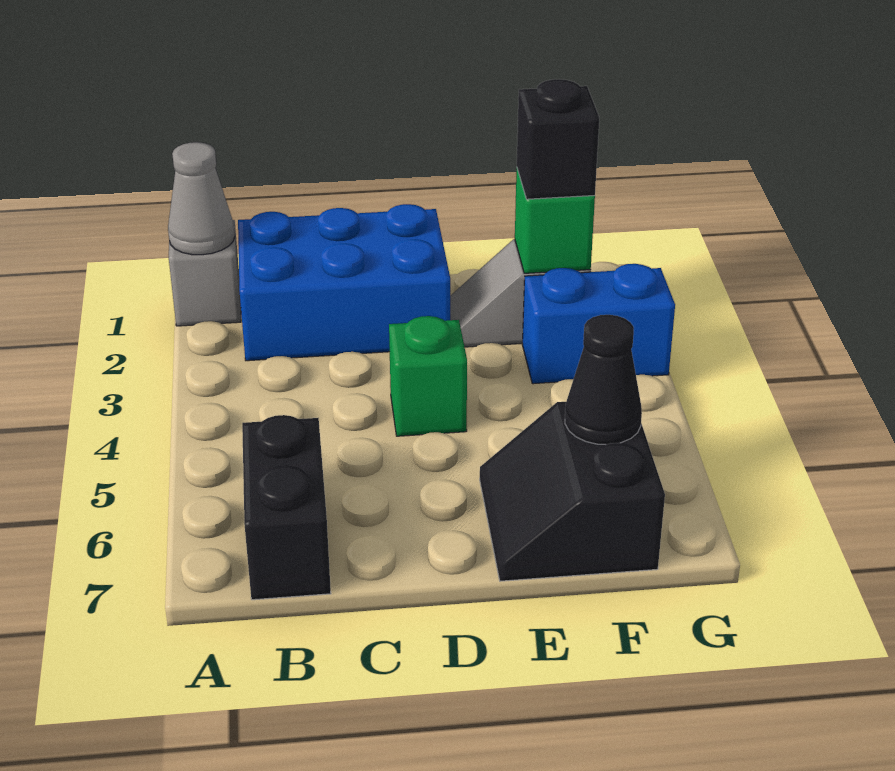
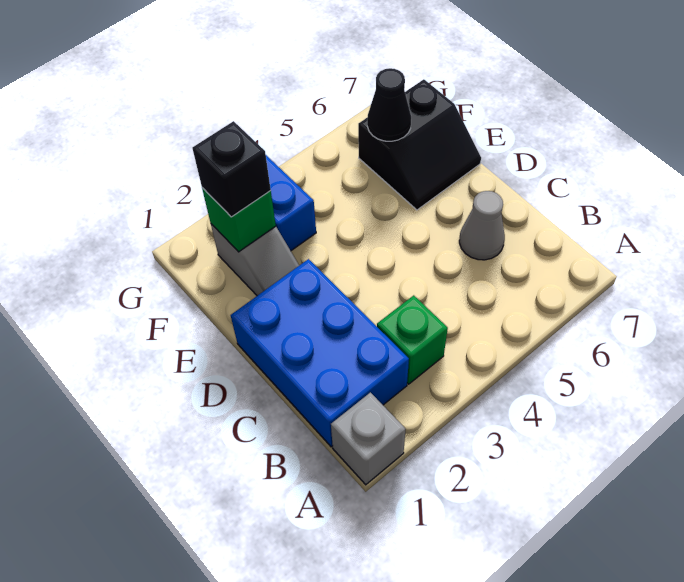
grey 1x1 cone [168,142,235,255] -> grey 1x1 cone moved to [459,191,505,260]
black 1x2 brick [242,415,331,600] -> none
green 1x1 brick [389,316,467,436] -> green 1x1 brick moved to [377,295,448,384]

